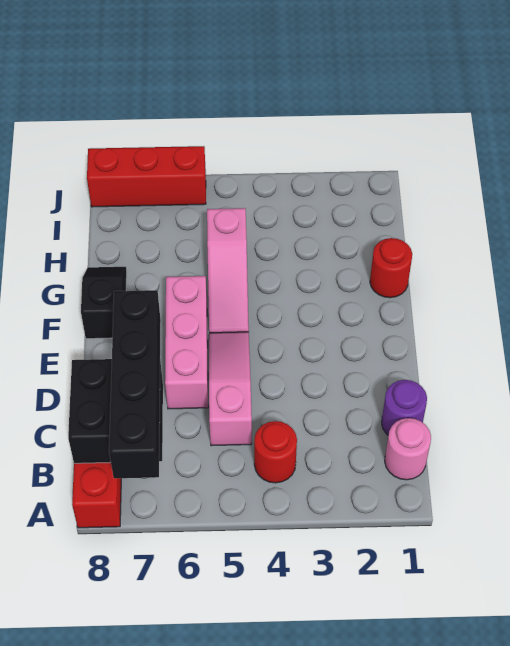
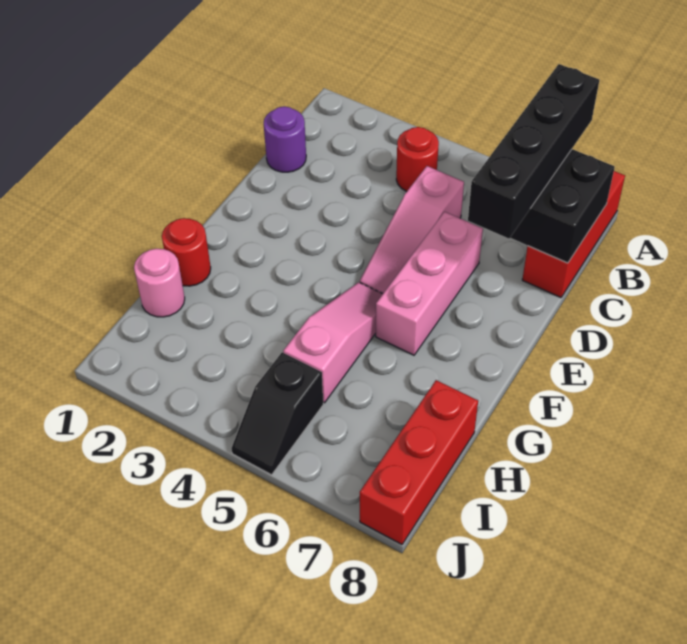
pink 1x1 round brick [385,418,431,480] -> pink 1x1 round brick moved to [134,249,185,317]
black 1x2 slope [81,267,127,339] -> black 1x2 slope moved to [232,352,323,475]
red 1x3 brick [87,146,206,207] -> red 1x3 brick turned to [360,380,478,544]

